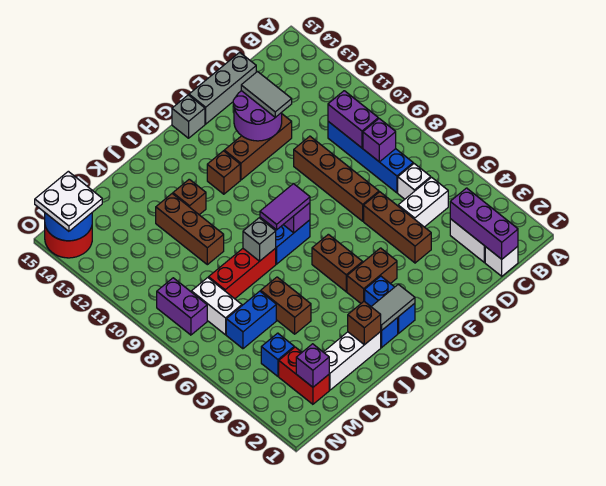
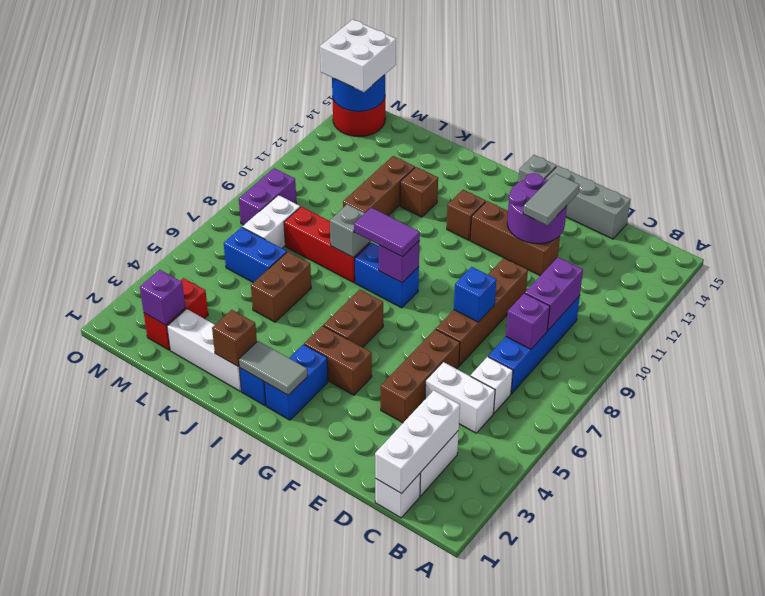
purple 1x3 brick [450,188,518,259] -> white 1x3 brick [375,390,460,494]
blue 1x1 brick [261,333,294,376] -> blue 1x1 brick moved to [454,267,496,322]
white 2x2 plate [35,171,102,231] -> white 2x2 brick [320,19,396,92]

